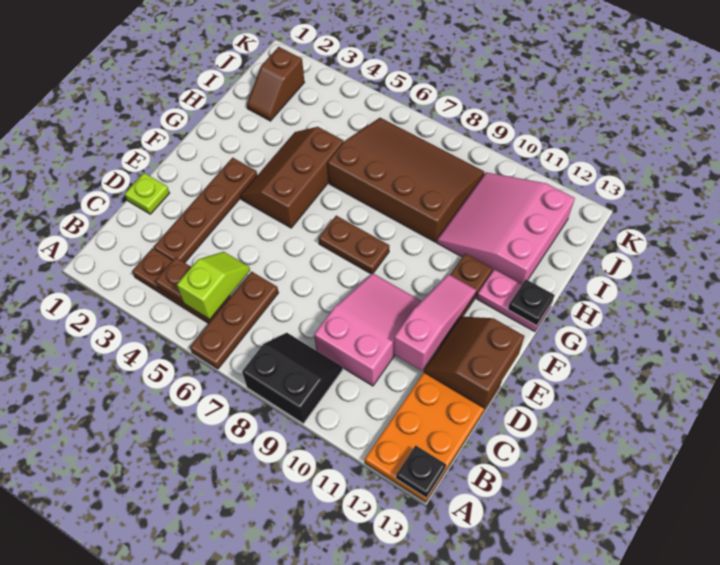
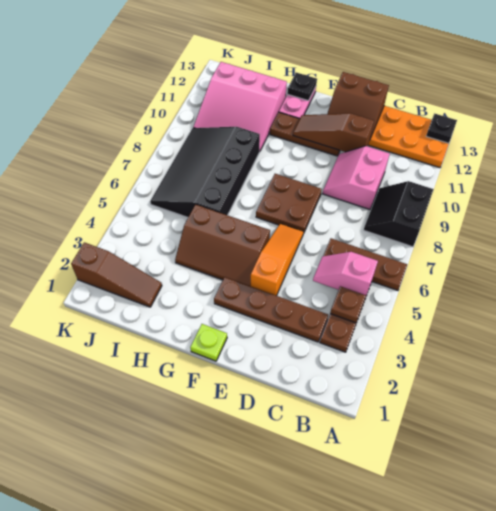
lime 1x2 slope [177,252,250,319] -> pink 1x2 slope [313,252,378,295]
pink 2x3 slope [314,273,421,386] -> pink 2x2 slope [323,146,390,209]
lime 1x1 plate [125,173,169,214] -> lime 1x1 plate moved to [190,324,227,361]
pink 1x3 slope [394,274,476,371] -> brown 1x3 slope [293,113,374,152]
none -> orange 1x3 slope [251,224,304,296]
brown 1x2 plate [318,216,389,274] -> brown 2x2 plate [256,174,322,232]
brown 3x4 slope [327,118,484,242] -> black 3x4 slope [150,127,260,217]
brown 1x2 slope [247,47,305,121] -> brown 1x3 slope [71,242,162,307]

